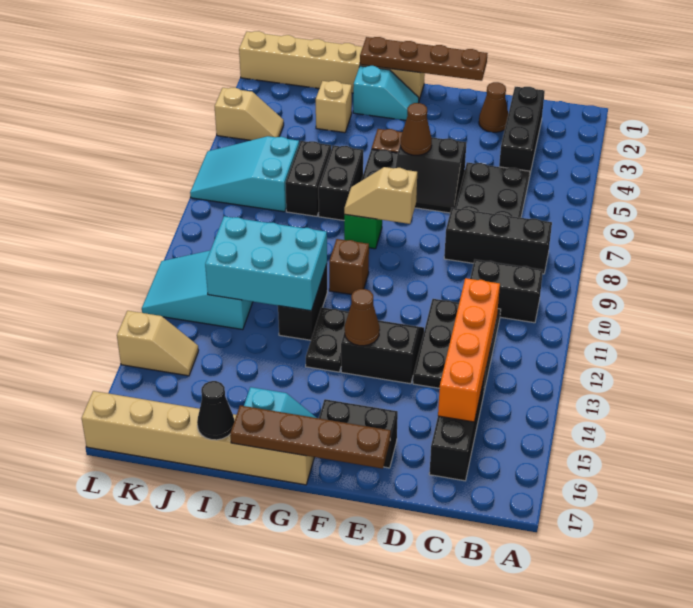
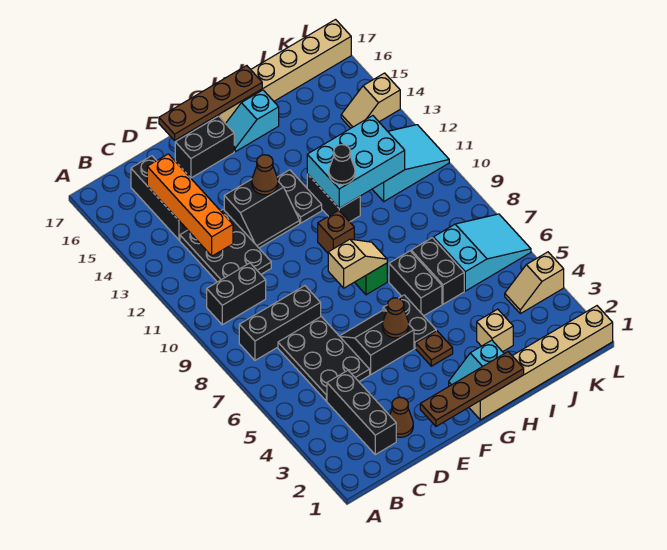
black 1x1 cone [197,381,234,440] -> black 1x1 cone moved to [329,145,355,185]

